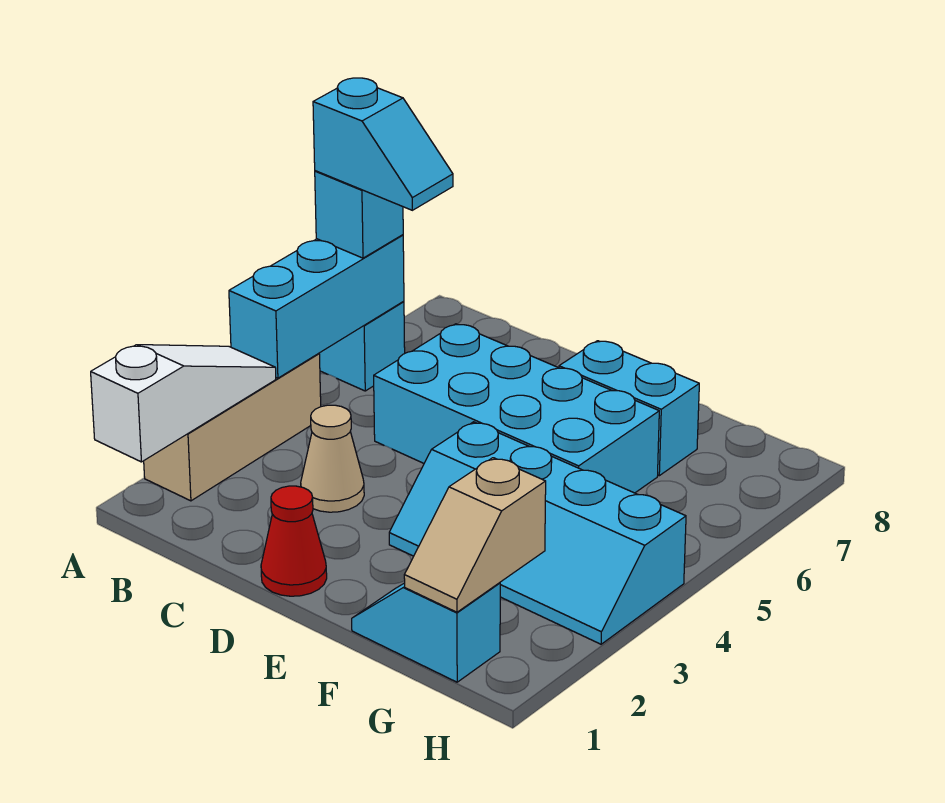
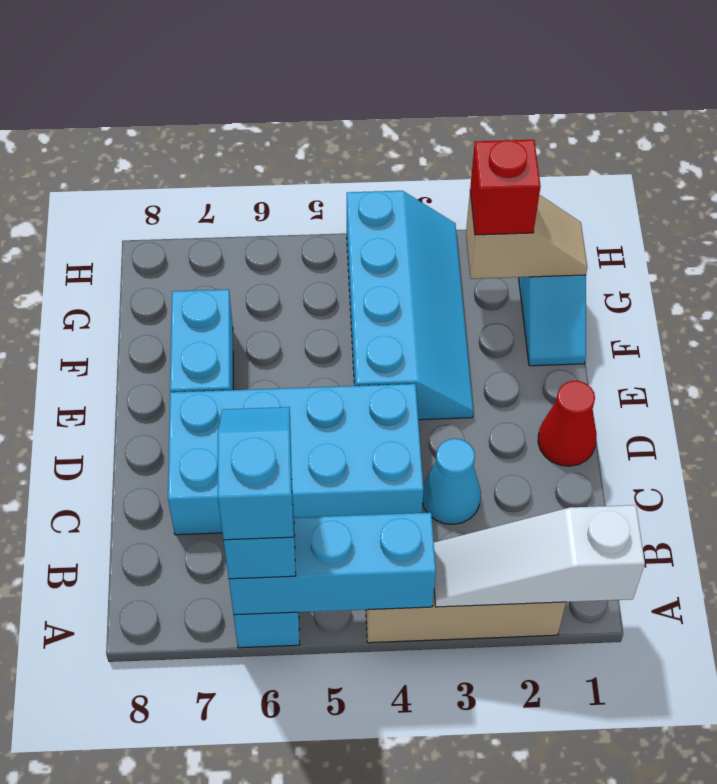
tan 1x1 cone [301,405,364,512] -> cyan 1x1 cone [422,439,481,524]
cyan 2x4 brick [374,324,659,493] -> cyan 2x4 brick turned to [168,384,423,535]
none -> red 1x1 brick [470,140,541,235]

